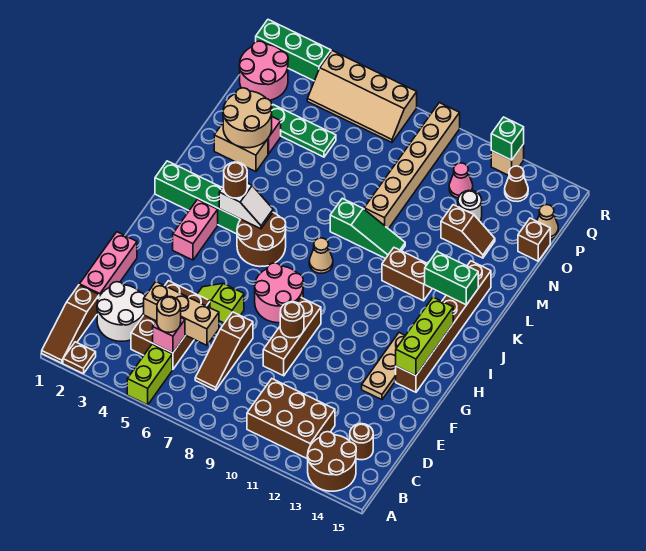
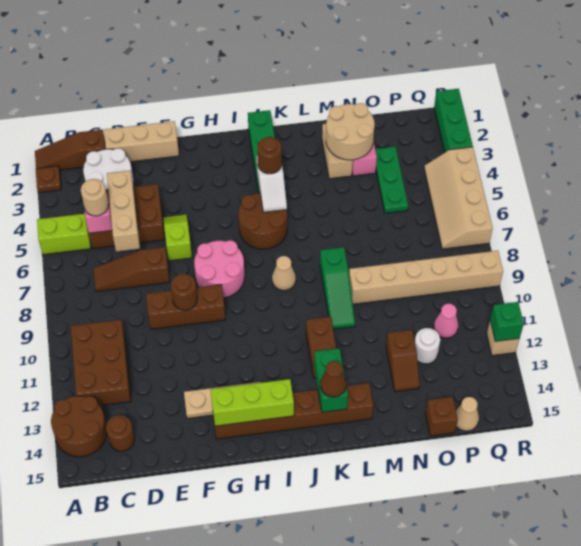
pink 1x3 brick [79,232,137,296] -> tan 1x3 brick [104,121,179,162]
pink 1x2 brick [173,200,218,260] -> none
pink 2x2 round brick [239,41,288,100] -> none
brown 1x1 cone [505,166,528,202] -> brown 1x1 cone moved to [320,361,346,397]

